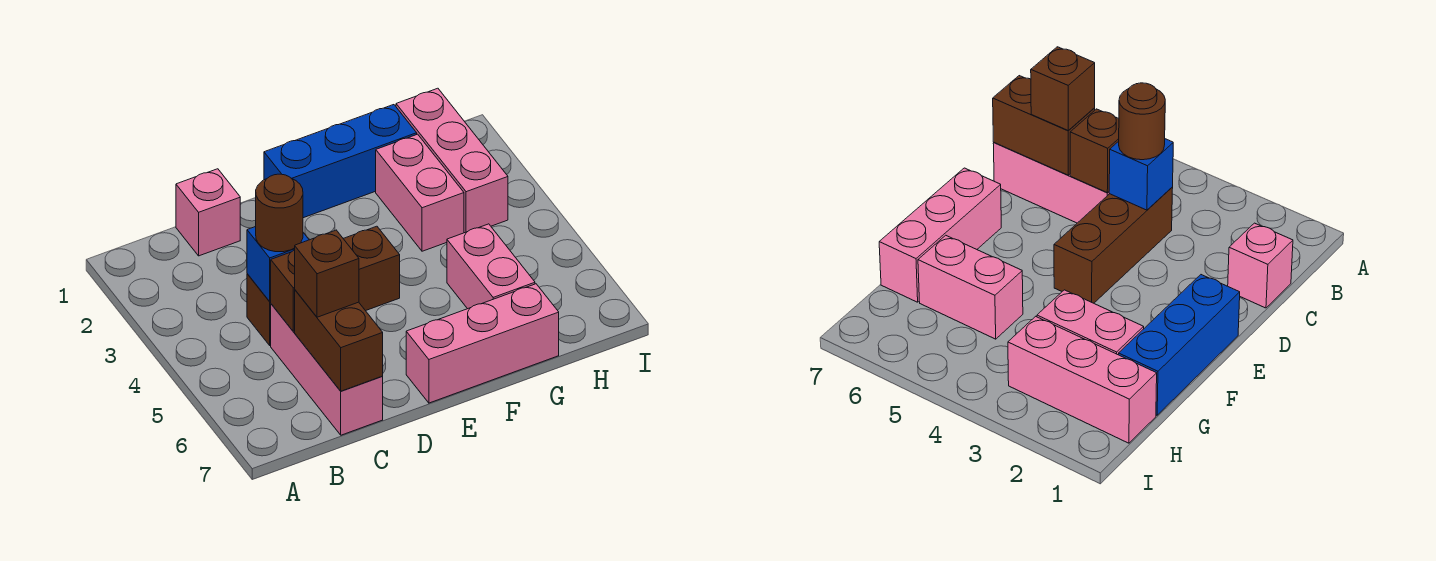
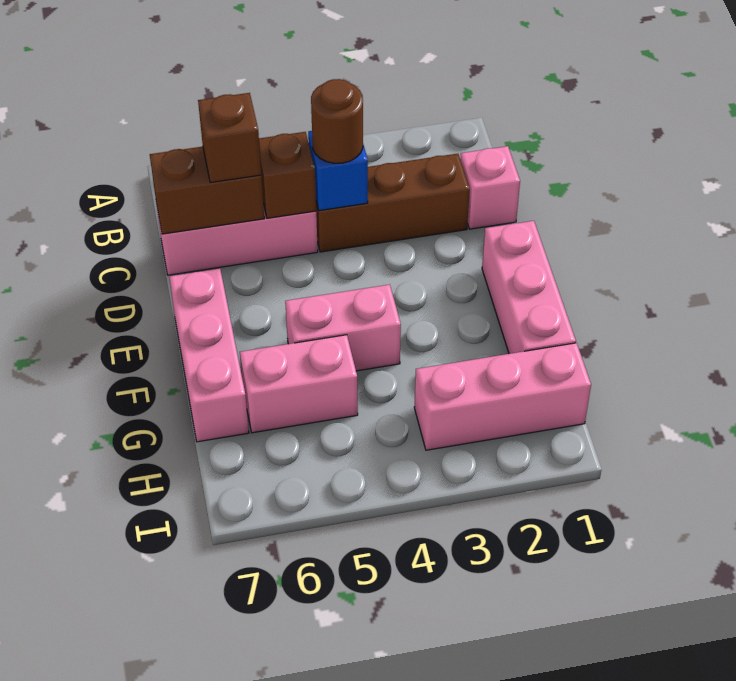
brown 1x3 brick [247,226,400,345] -> brown 1x3 brick turned to [316,154,470,252]
blue 1x3 brick [264,105,417,218] -> pink 1x3 brick [482,221,576,354]
pink 1x2 brick [376,134,464,251] -> pink 1x2 brick moved to [285,284,401,371]

